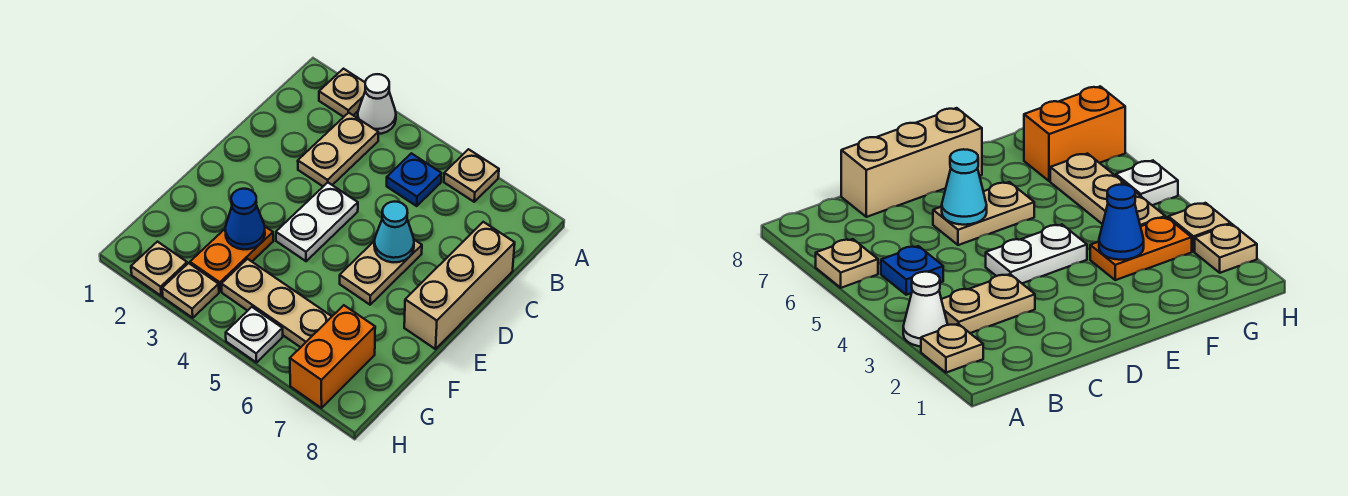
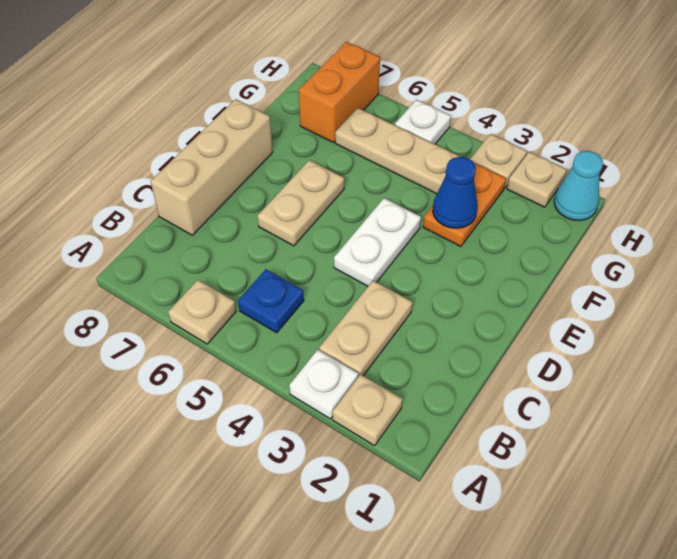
white 1x1 cone [358,74,396,134] -> white 1x1 plate [289,350,358,419]
cyan 1x1 cone [374,202,414,262] -> cyan 1x1 cone moved to [554,151,603,221]

